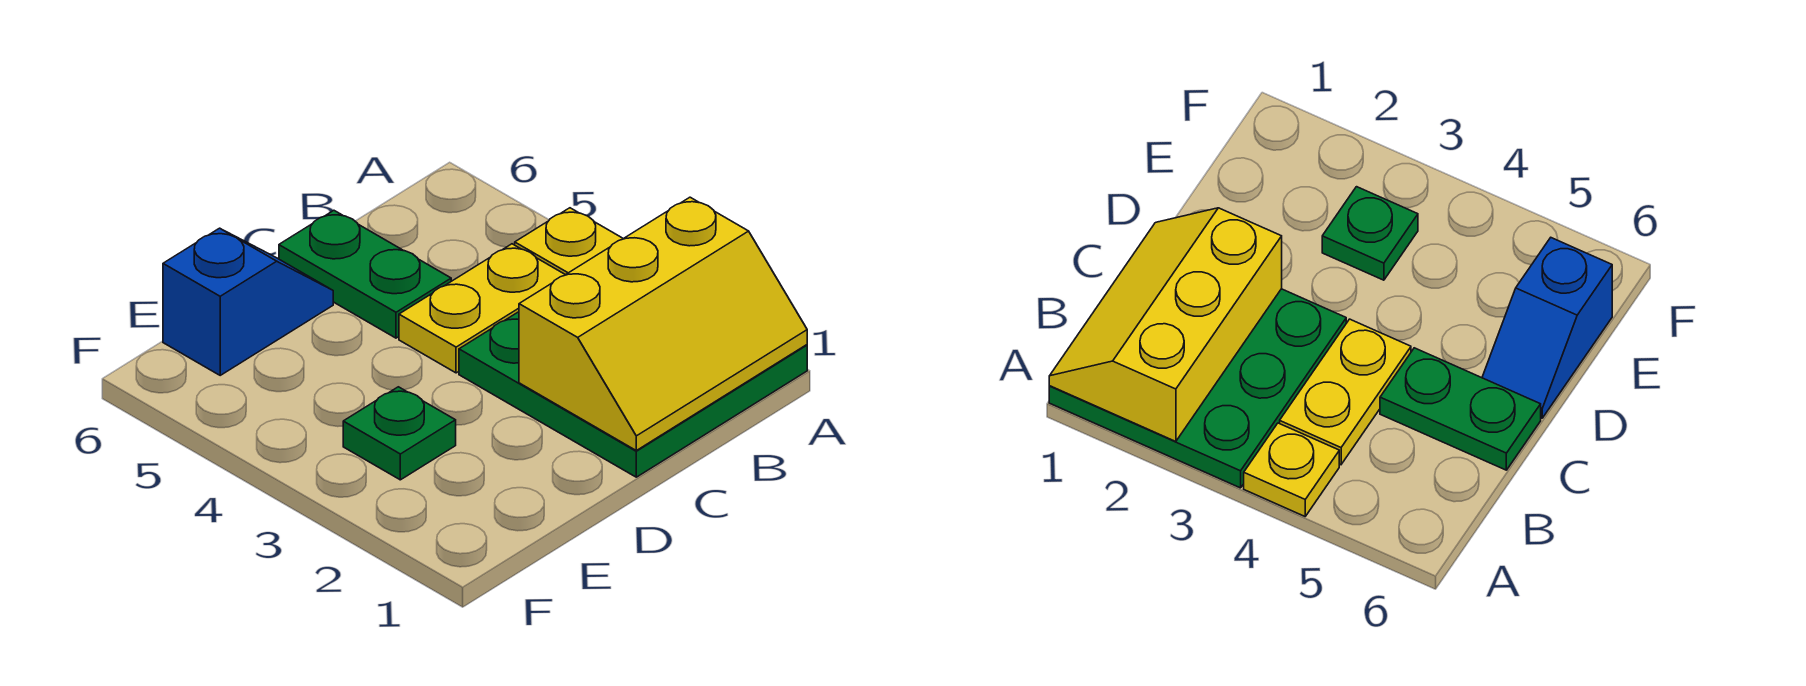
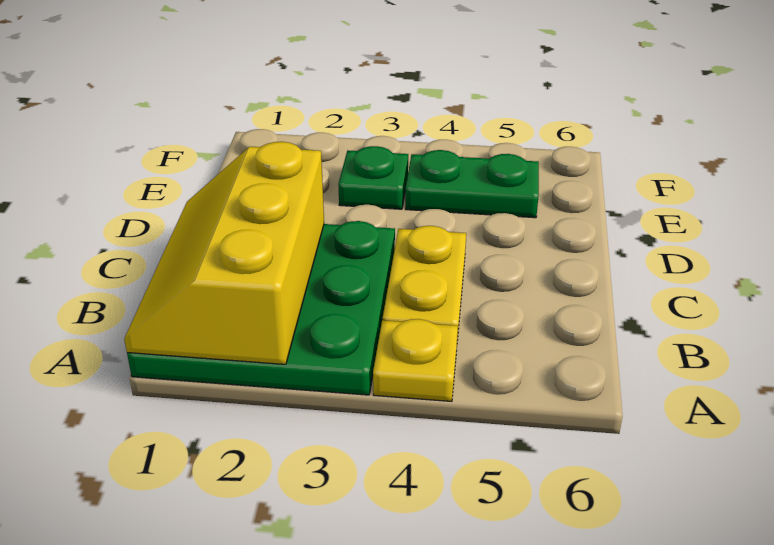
green 1x2 plate [279,211,451,338] -> green 1x2 plate moved to [405,150,539,218]
blue 1x2 slope [163,228,333,375] -> none

